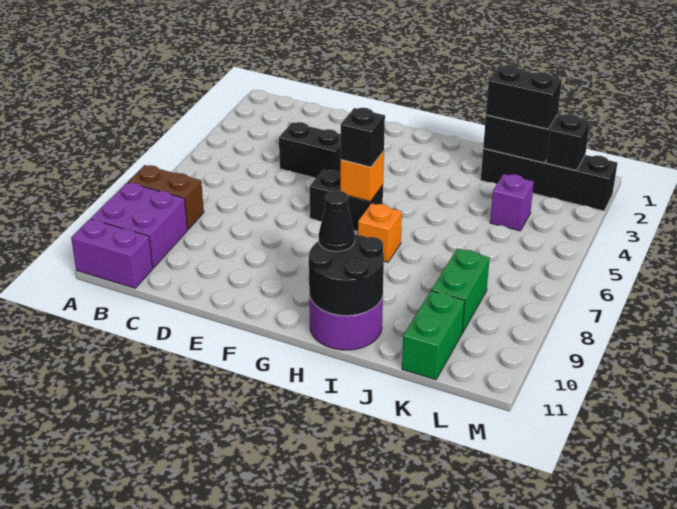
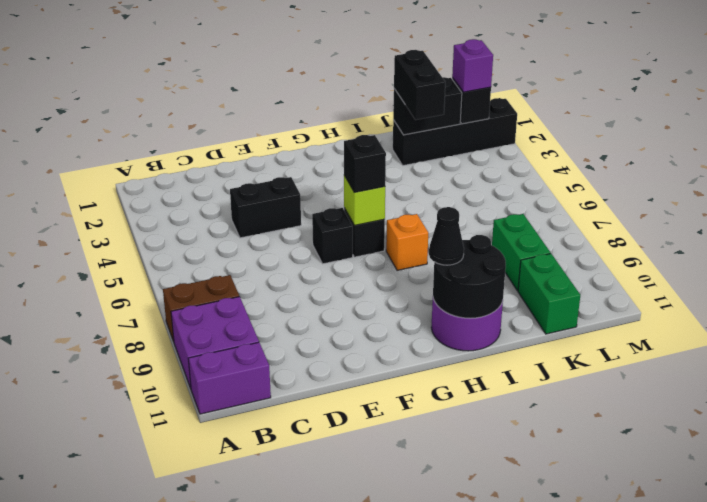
orange 1x1 brick [340,151,384,201] -> lime 1x1 brick [344,176,385,225]
black 1x2 brick [486,65,562,129] -> black 1x2 brick turned to [394,50,445,120]
purple 1x1 brick [490,174,534,231] -> purple 1x1 brick moved to [452,39,493,92]

